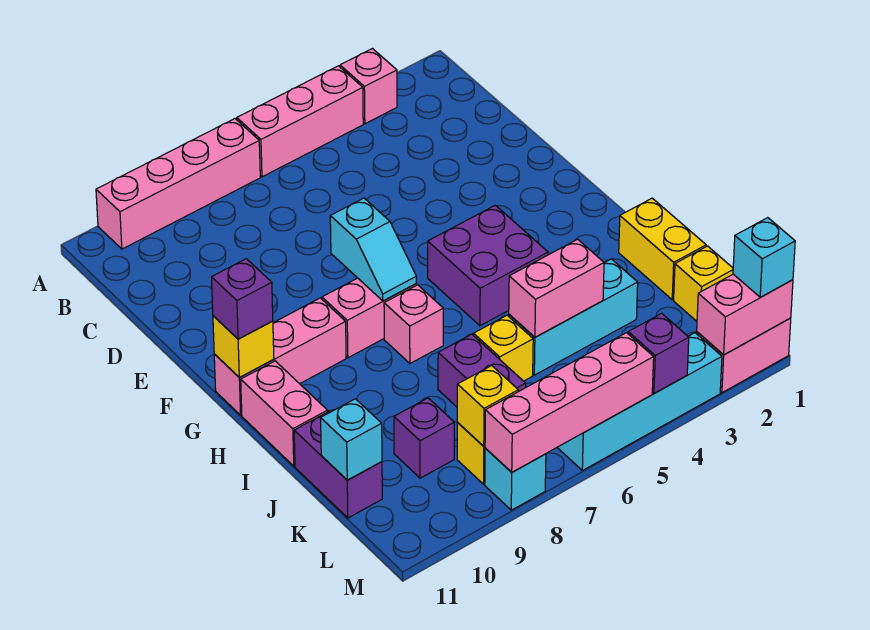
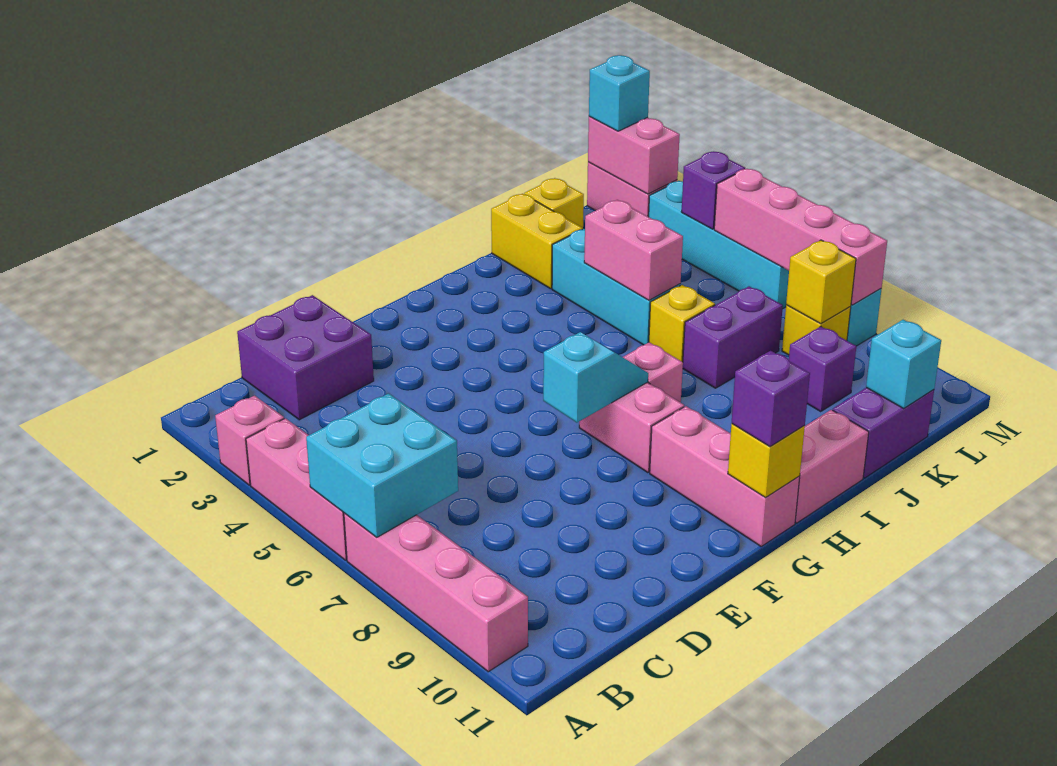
none -> cyan 2x2 brick [306,393,458,537]
purple 2x2 brick [428,205,548,326] -> purple 2x2 brick moved to [237,295,374,420]
yellow 1x2 brick [619,198,706,300] -> yellow 1x2 brick turned to [491,194,582,289]

